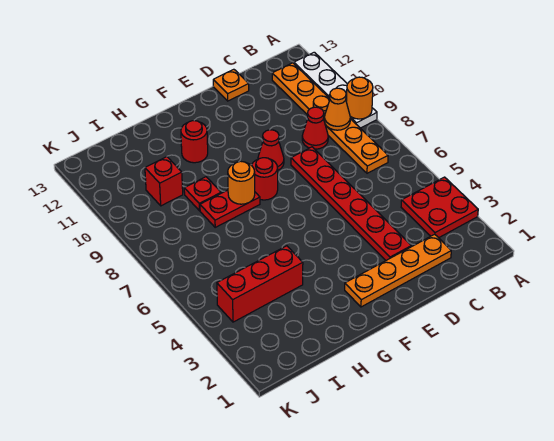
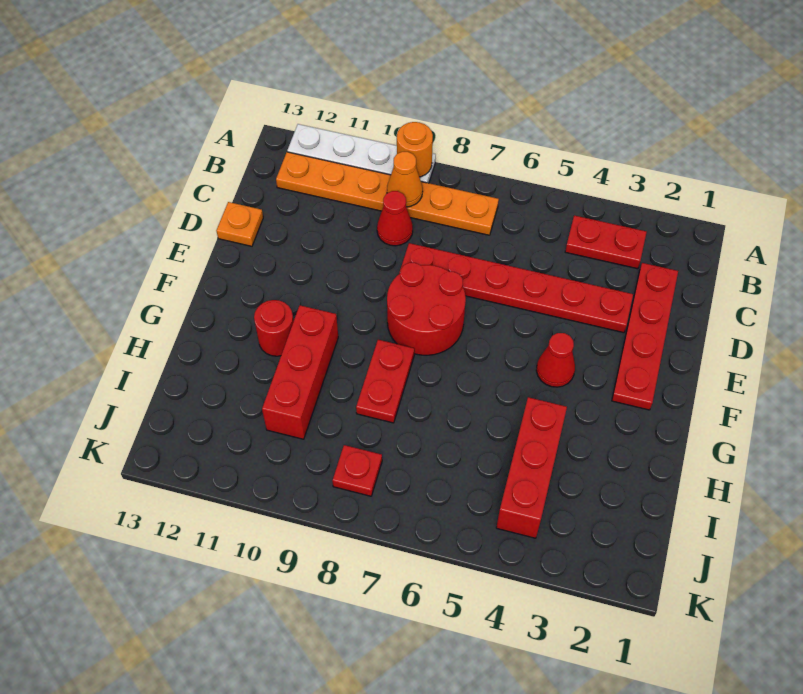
red 2x2 plate [401,177,478,238] -> red 1x2 plate [565,215,647,269]
orange 1x4 plate [345,234,451,307] -> red 1x4 plate [612,263,678,410]
red 1x1 cone [258,130,284,170] -> red 1x1 cone moved to [536,333,575,387]
red 1x1 round brick [251,158,278,200] -> red 2x2 round brick [387,263,466,355]
orange 1x1 round brick [228,161,255,204] -> none
red 1x1 plate [184,177,221,211] -> red 1x1 plate moved to [332,445,382,496]
red 1x1 brick [145,157,183,206] -> red 1x3 brick [262,305,338,439]

